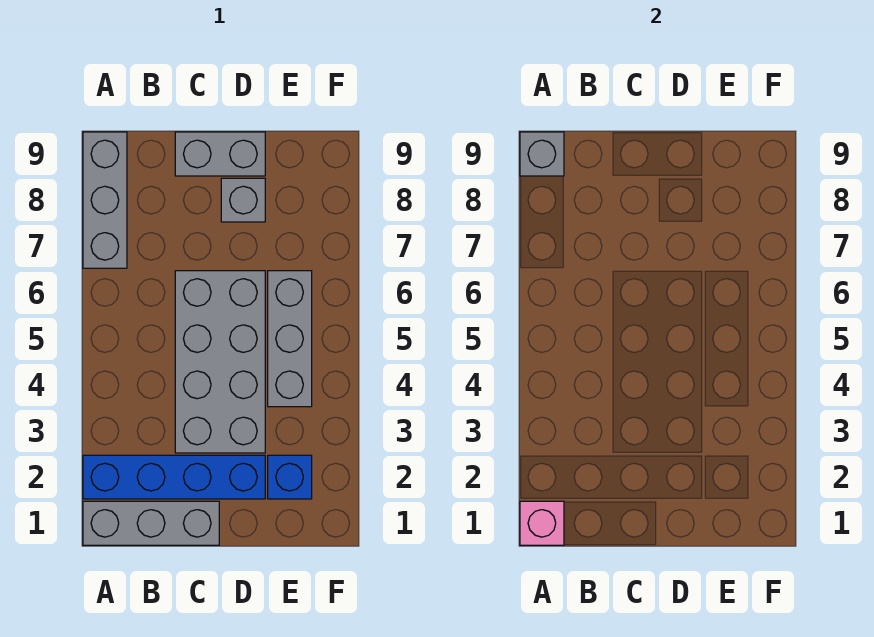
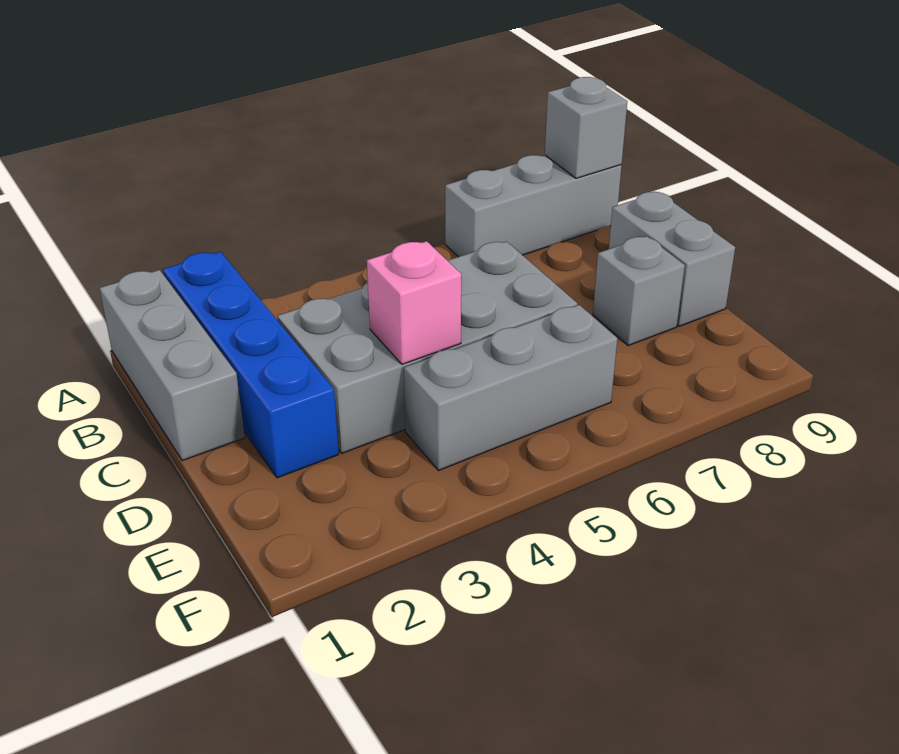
pink 1x1 brick [520,501,564,545] -> pink 1x1 brick moved to [367,241,461,364]
blue 1x1 brick [268,455,312,499] -> none

